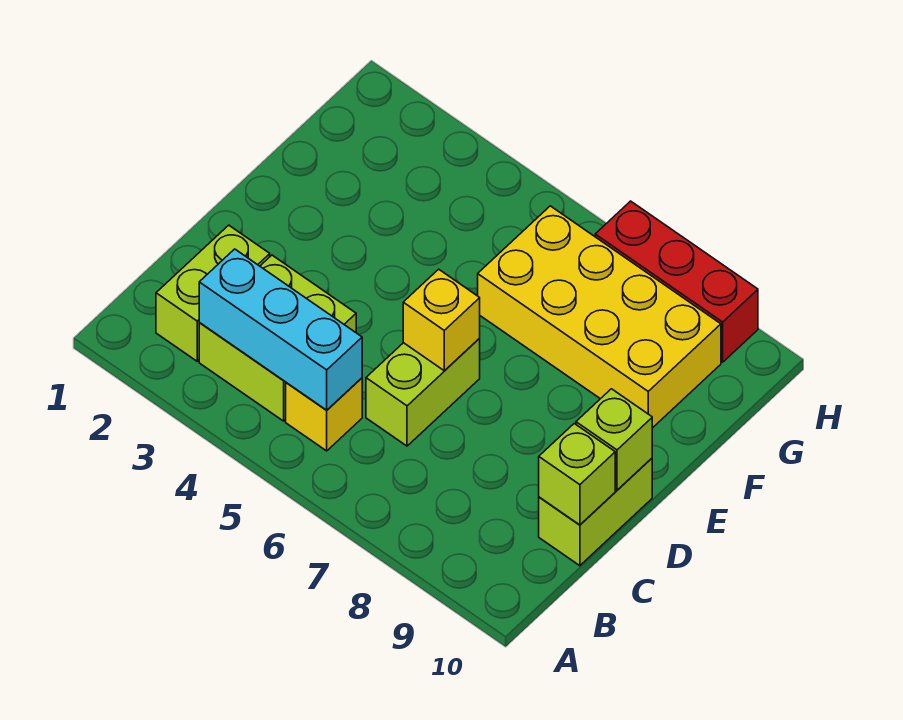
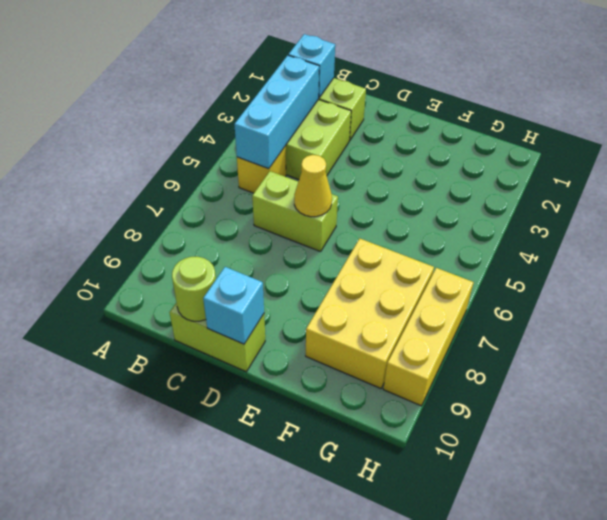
none -> cyan 1x1 brick [288,34,335,98]
lime 1x1 brick [539,424,615,525] -> lime 1x1 round brick [172,256,216,321]
yellow 1x1 brick [403,269,480,370] -> yellow 1x1 cone [294,155,332,217]
lime 1x1 brick [576,389,652,490] -> cyan 1x1 brick [203,267,264,344]
yellow 2x4 brick [478,206,721,428] -> yellow 2x3 brick [306,239,434,388]
red 1x3 brick [595,201,758,362] -> yellow 1x3 brick [383,268,474,406]

